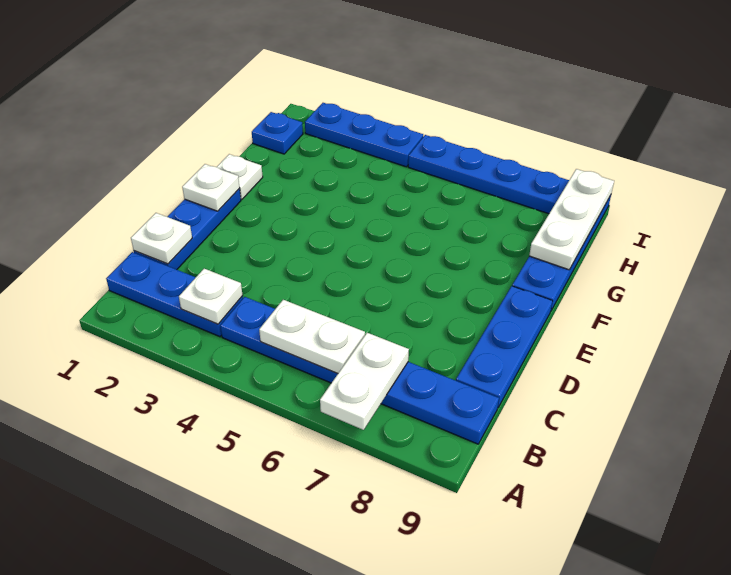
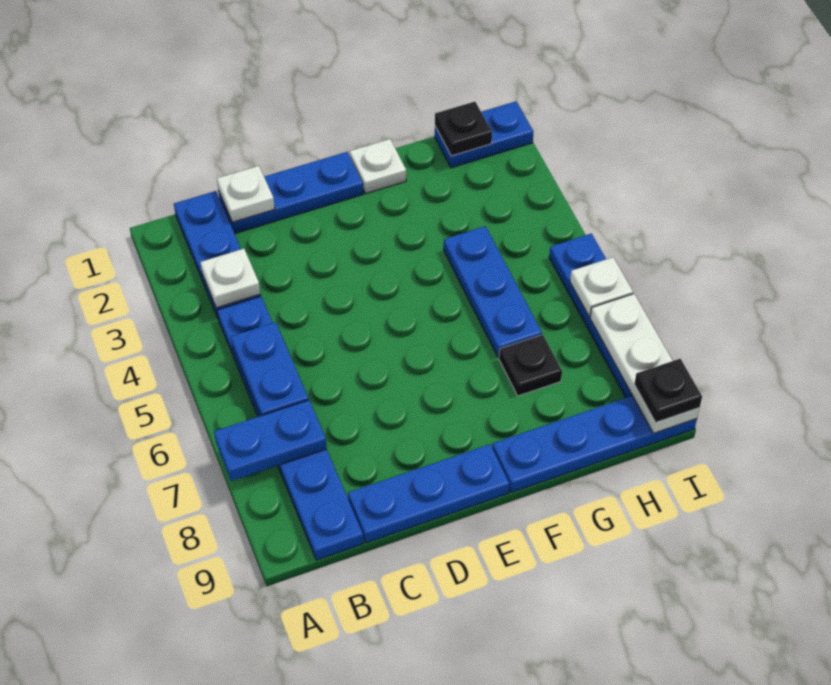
white 1x2 plate [320,333,409,430] -> blue 1x2 plate [214,400,327,481]
white 1x2 plate [259,300,365,374] -> blue 1x2 plate [231,322,309,416]
white 1x1 plate [182,164,240,211] -> white 1x1 plate moved to [570,257,633,317]
none -> black 1x1 plate [499,335,562,396]
white 1x3 plate [529,169,614,270] -> white 1x3 plate turned to [590,294,699,433]
blue 1x1 plate [252,112,303,154] -> blue 1x2 plate [435,101,533,168]
none -> black 1x1 plate [435,102,492,156]
blue 1x3 plate [305,103,423,167] -> blue 1x3 plate moved to [444,226,542,358]
none -> black 1x1 plate [634,359,702,423]

